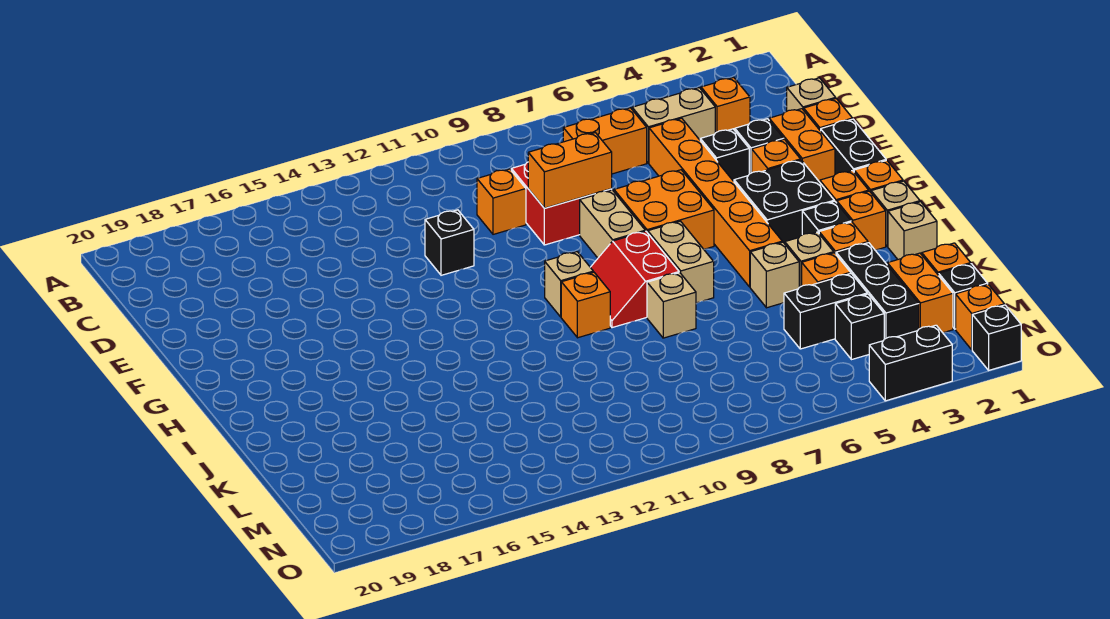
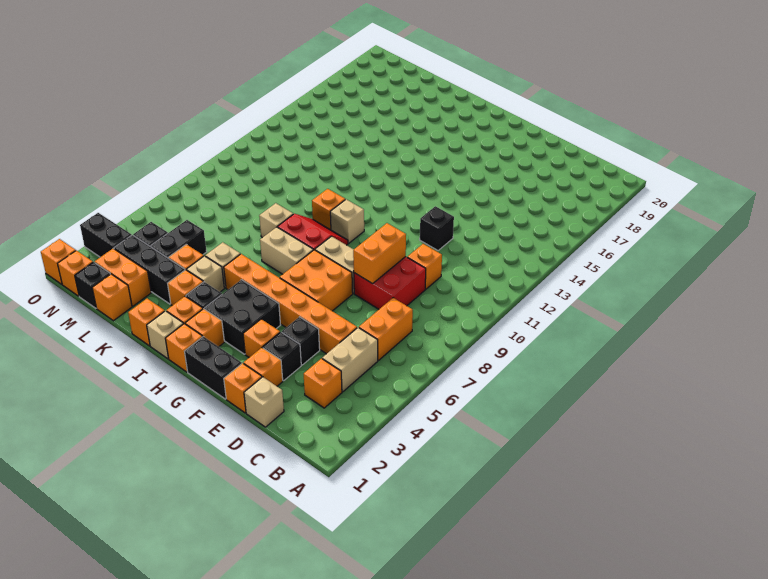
orange 1x2 brick [769,109,835,182] -> orange 1x1 brick [244,348,283,386]
tan 1x1 brick [888,202,937,259] -> orange 1x1 brick [128,299,165,346]
black 1x1 brick [972,305,1021,370] -> orange 1x1 brick [41,239,76,284]
black 1x2 brick [869,325,952,401] -> black 1x2 brick turned to [80,213,131,257]

